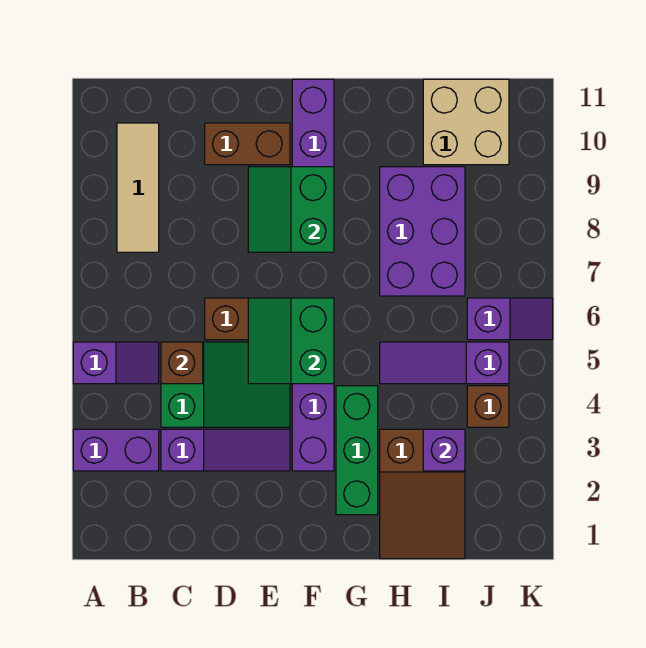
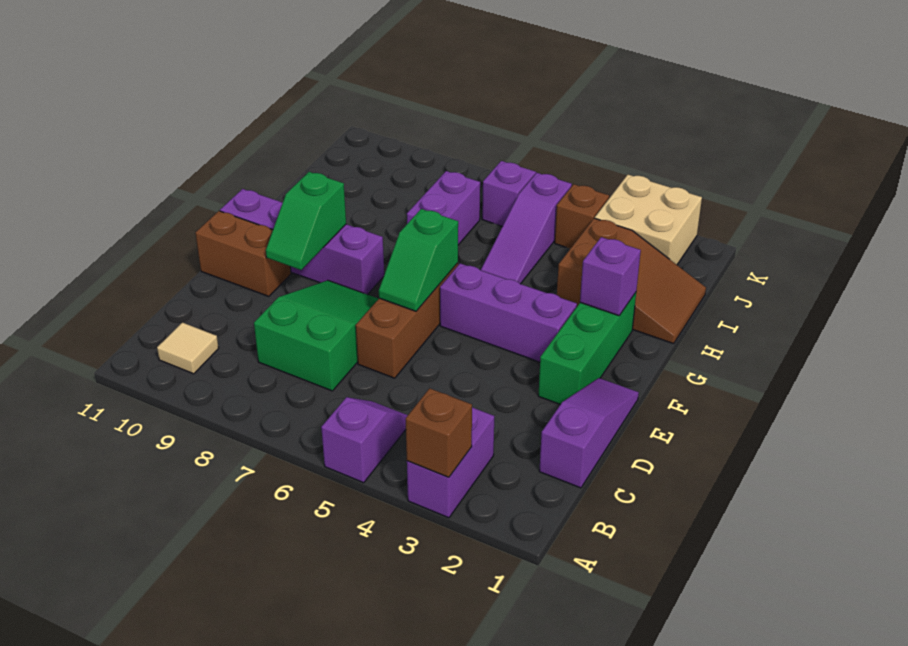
tan 1x3 tile [117,123,159,252] -> tan 1x1 tile [157,322,219,374]
purple 1x3 slope [161,429,290,471] -> purple 1x3 slope moved to [539,378,639,488]
green 2x3 slope [161,342,290,427] -> green 2x3 slope moved to [254,280,379,391]
brown 1x1 brick [161,342,203,384] -> brown 1x1 brick moved to [406,388,472,477]
brown 1x2 brick [205,123,290,165] -> brown 1x2 brick turned to [195,211,291,296]
green 2x2 slope [248,298,334,384] -> green 1x2 slope [379,209,458,311]
green 2x2 slope [248,167,334,252] -> green 1x2 slope [266,172,346,270]
green 1x3 brick [336,386,378,515] -> green 1x3 brick turned to [538,293,636,405]
purple 2x3 brick [380,167,465,296] -> purple 1x2 brick [407,171,480,245]
purple 1x1 brick [423,429,465,471] -> purple 1x1 brick moved to [580,237,641,316]
tan 2x2 brick [423,79,509,165] -> tan 2x2 brick moved to [595,175,702,265]

